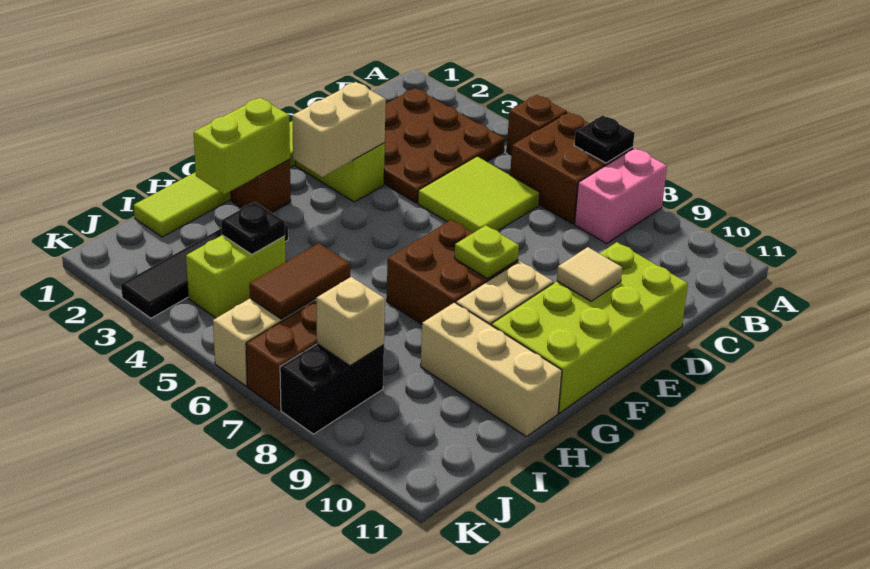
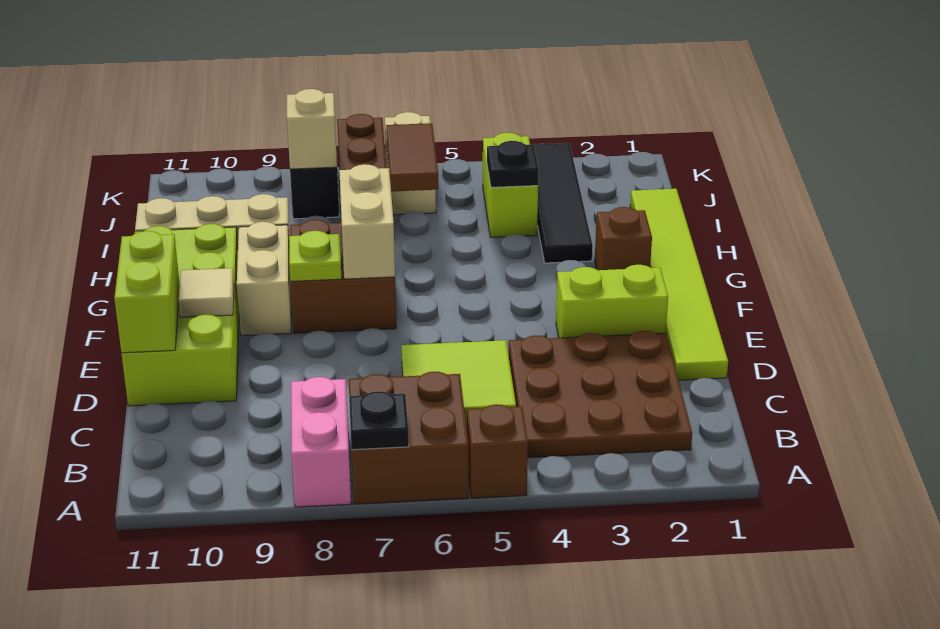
tan 1x2 brick [292,82,386,177] -> tan 1x2 brick moved to [339,164,395,279]
lime 1x2 brick [194,98,290,194] -> lime 1x2 brick moved to [114,231,180,353]

